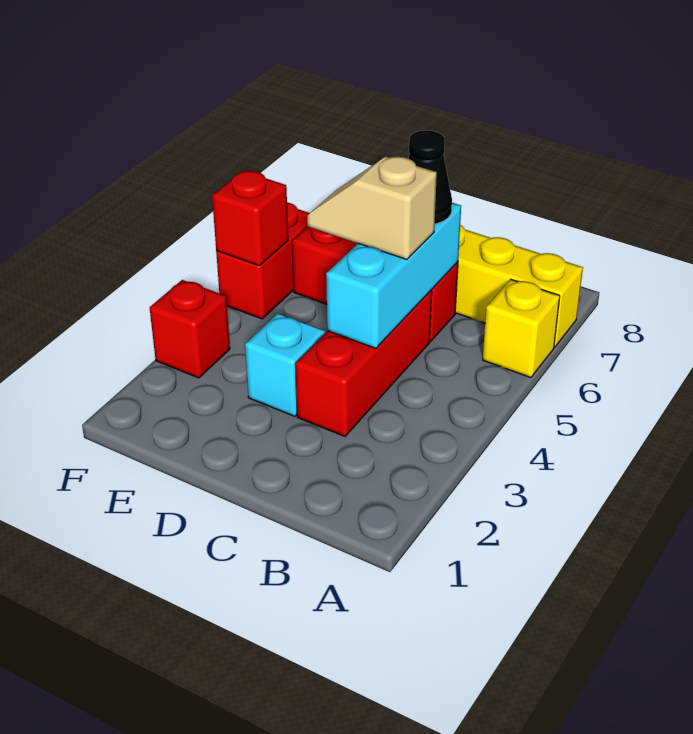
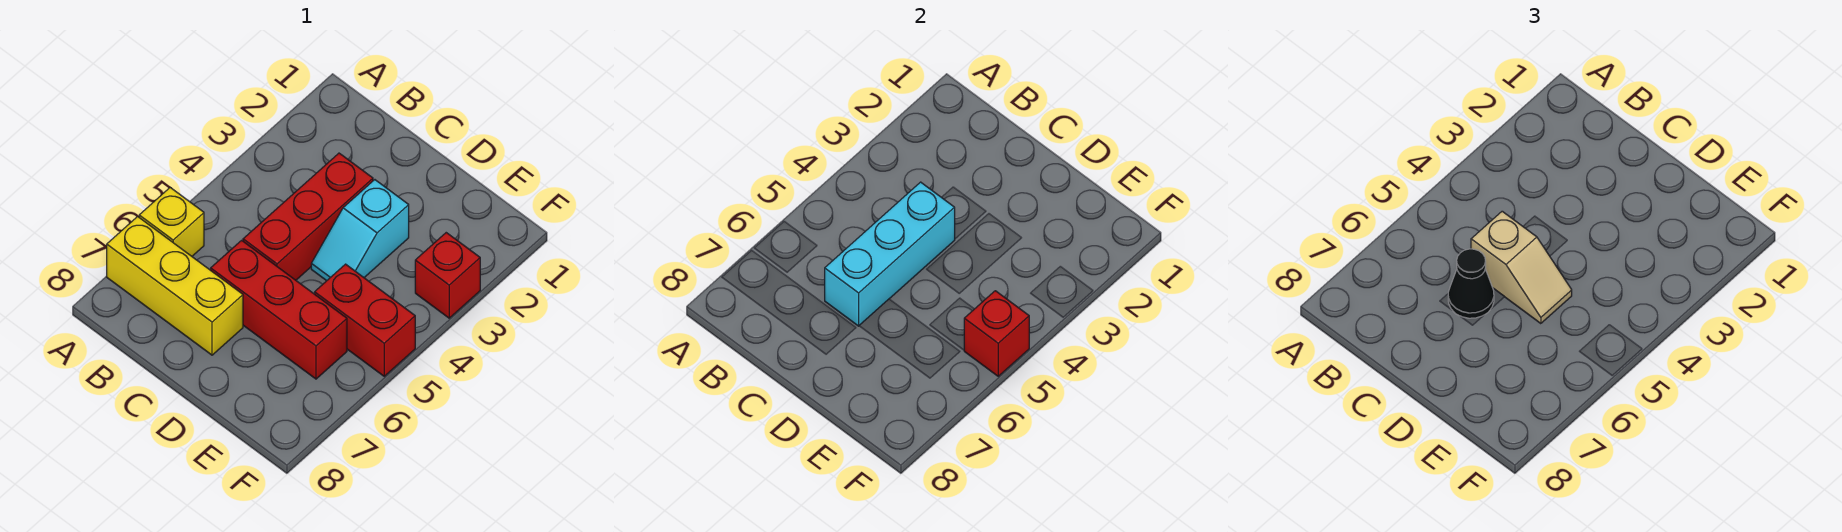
red 1x2 brick [216,202,309,319] -> red 1x2 brick turned to [315,264,415,376]

